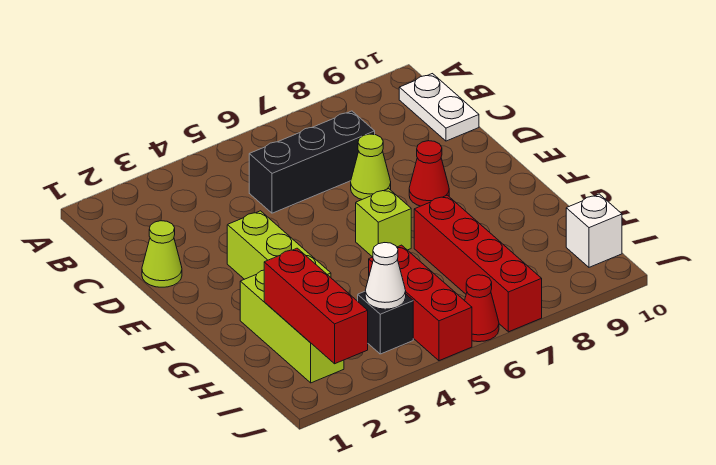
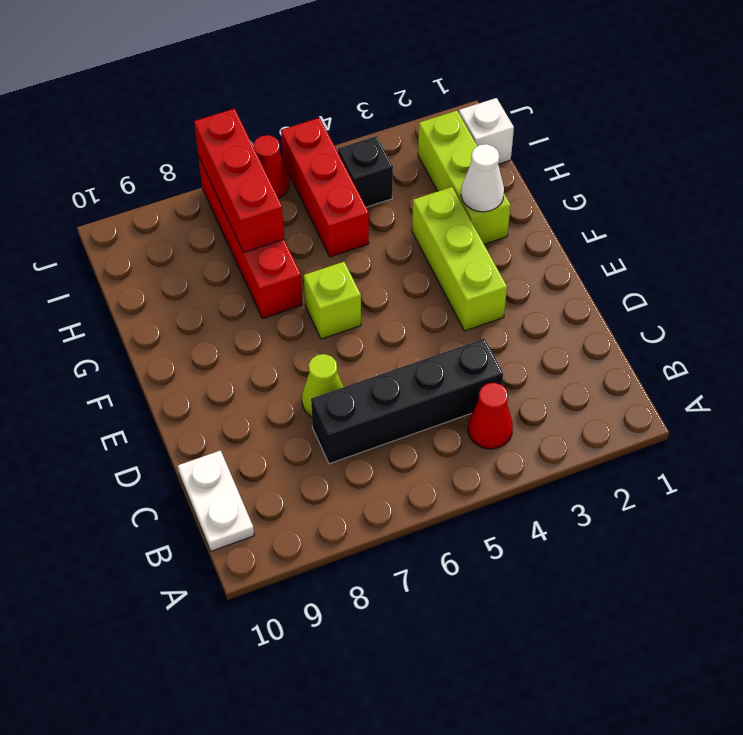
black 1x3 brick [249,111,375,213] -> black 1x4 brick [311,338,503,464]
lime 1x1 cone [142,221,182,287] -> none
red 1x1 cone [409,141,449,206] -> red 1x1 cone moved to [468,383,513,449]
red 1x3 brick [264,248,368,364] -> red 1x3 brick moved to [194,109,284,253]
white 1x1 cone [365,243,406,309] -> white 1x1 cone moved to [461,144,504,212]
white 1x1 brick [566,194,622,267] -> white 1x1 brick moved to [459,98,514,164]

